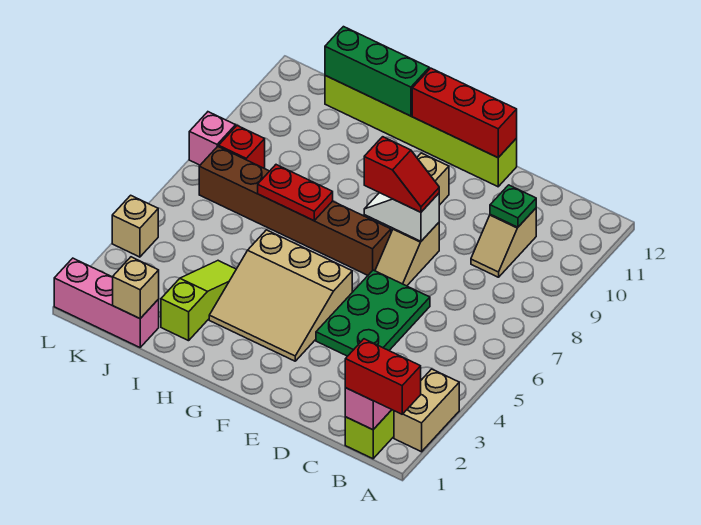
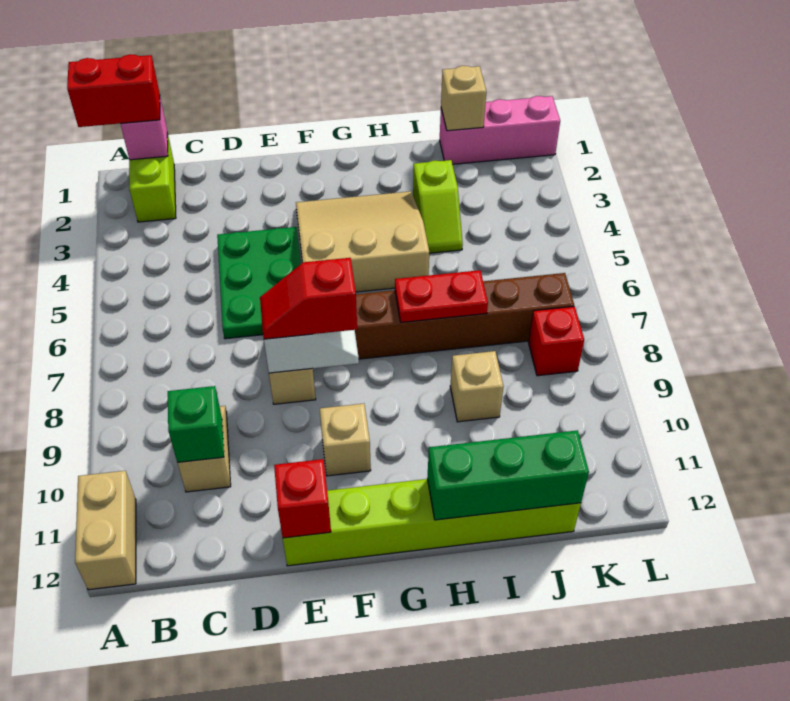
tan 1x2 brick [394,369,459,452] -> tan 1x2 brick moved to [75,471,136,590]
green 1x1 plate [490,185,536,227] -> green 1x1 brick [168,386,224,462]
red 1x3 brick [412,68,517,158] -> red 1x1 brick [274,459,331,538]
lime 1x3 slope [161,261,236,341] -> lime 1x2 slope [413,160,463,253]
tan 1x1 brick [112,195,158,257] -> tan 1x1 brick moved to [450,351,503,422]
pink 1x1 brick [189,112,236,165] -> none

